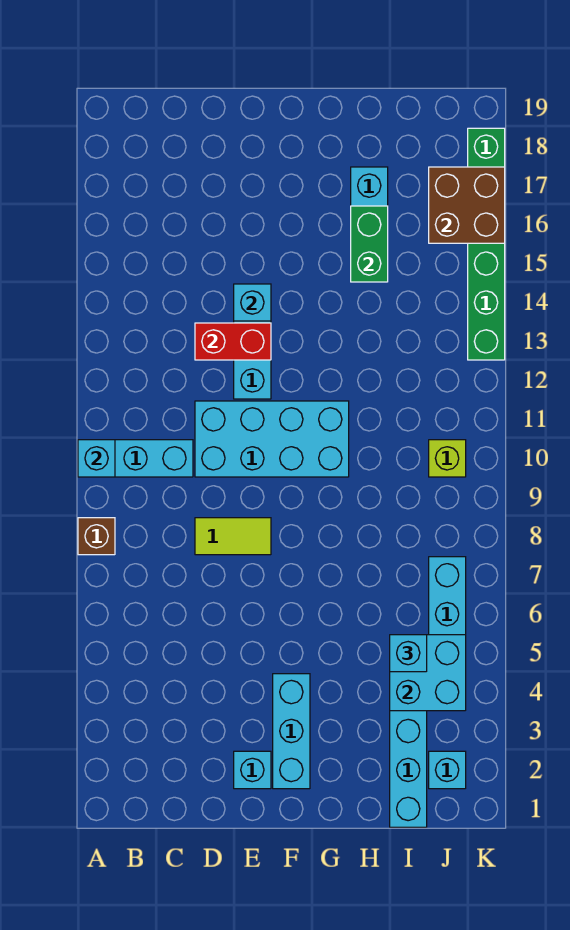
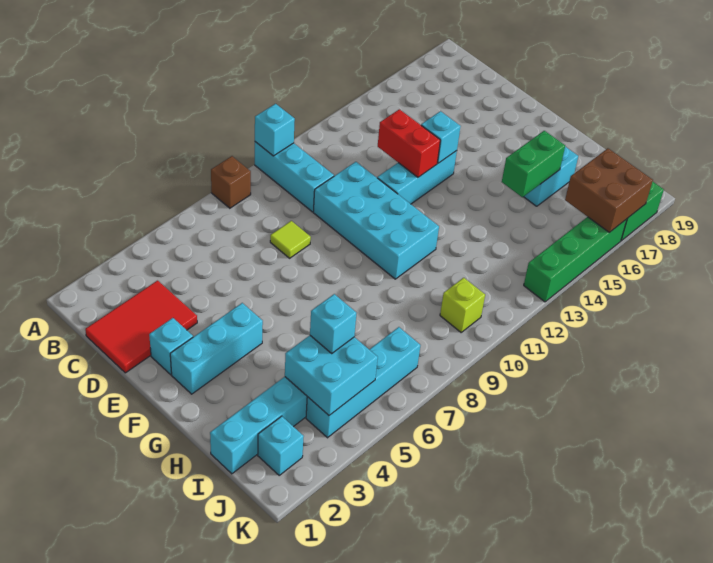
none -> red 2x3 tile [85,281,197,373]
lime 1x2 tile [195,518,271,555] -> lime 1x1 tile [270,221,311,258]

